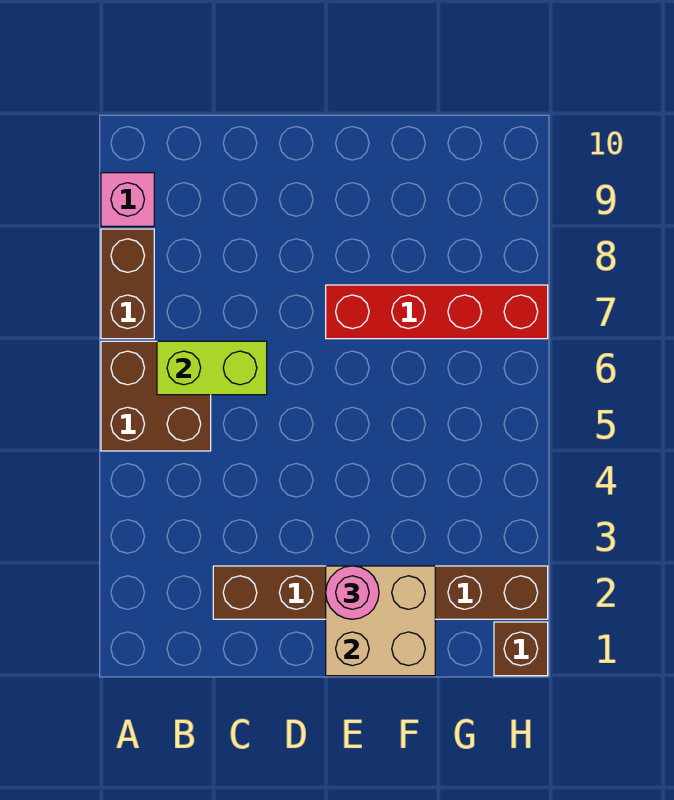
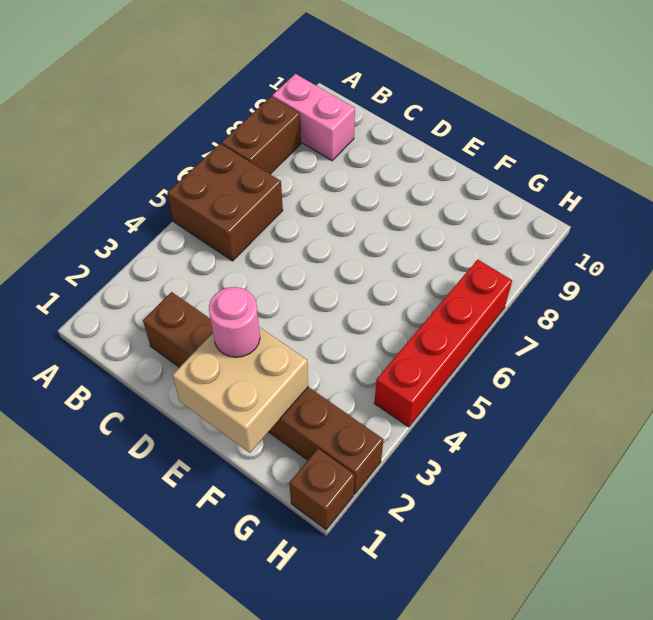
pink 1x1 brick [101,173,154,226] -> pink 1x2 brick [272,74,355,161]
lime 1x2 brick [157,341,267,395] -> none
red 1x4 brick [326,285,548,339] -> red 1x4 brick turned to [374,259,512,427]

